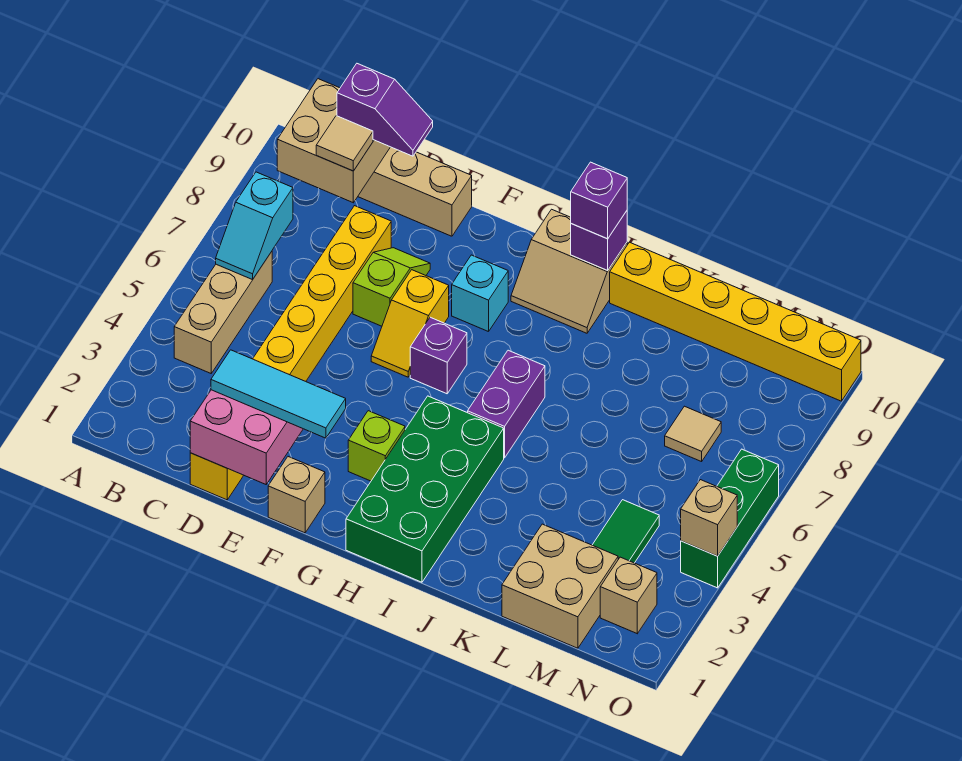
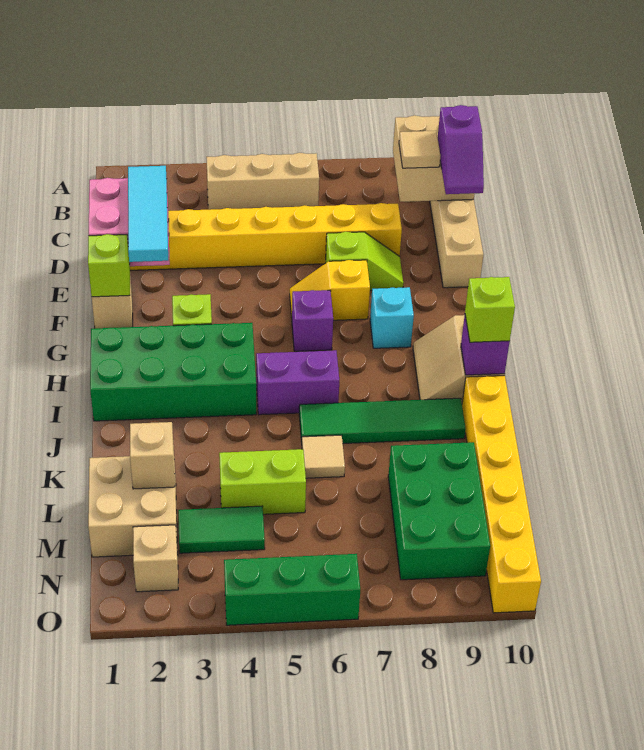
cyan 1x2 slope [216,172,293,280] -> none
none -> lime 1x1 brick [88,234,130,297]
purple 1x1 brick [571,162,627,239] -> lime 1x1 brick [465,277,515,342]
none -> green 1x4 tile [299,398,466,443]
none -> lime 1x2 brick [219,449,306,514]
none -> green 2x3 brick [388,442,490,580]
tan 1x1 tile [665,406,721,462] -> tan 1x1 tile moved to [302,435,345,478]
tan 1x1 brick [681,480,737,556] -> tan 1x1 brick moved to [130,422,175,489]

